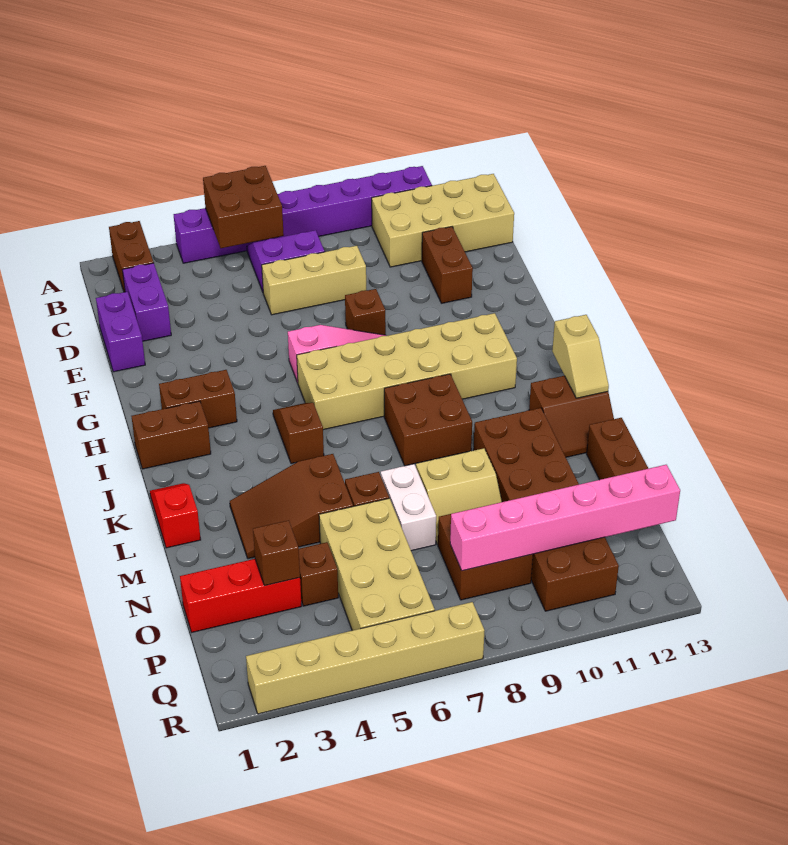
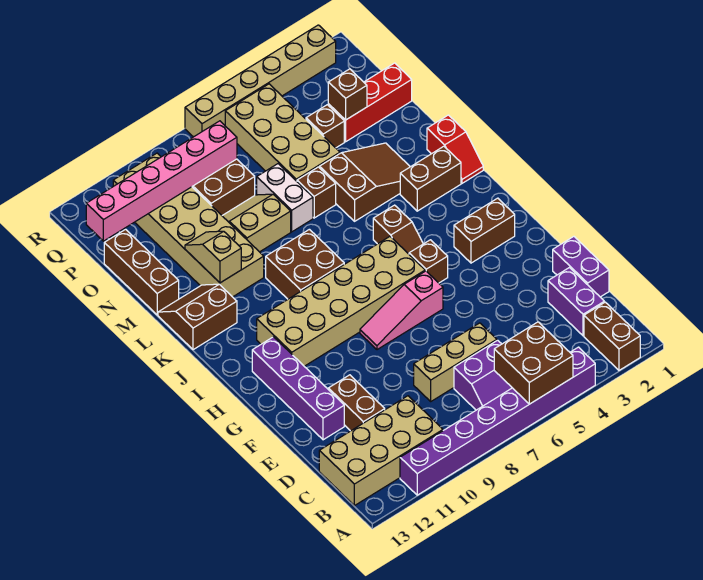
none -> purple 1x4 brick [252,337,344,440]
brown 1x1 brick [345,289,386,335] -> brown 1x1 brick moved to [409,240,448,283]
brown 1x2 brick [131,401,211,469] -> brown 1x2 brick moved to [400,146,461,211]
tan 1x2 slope [552,315,609,398] -> tan 1x2 slope moved to [185,231,241,283]
brown 2x6 brick [473,408,619,611] -> tan 2x6 brick [113,153,264,297]

